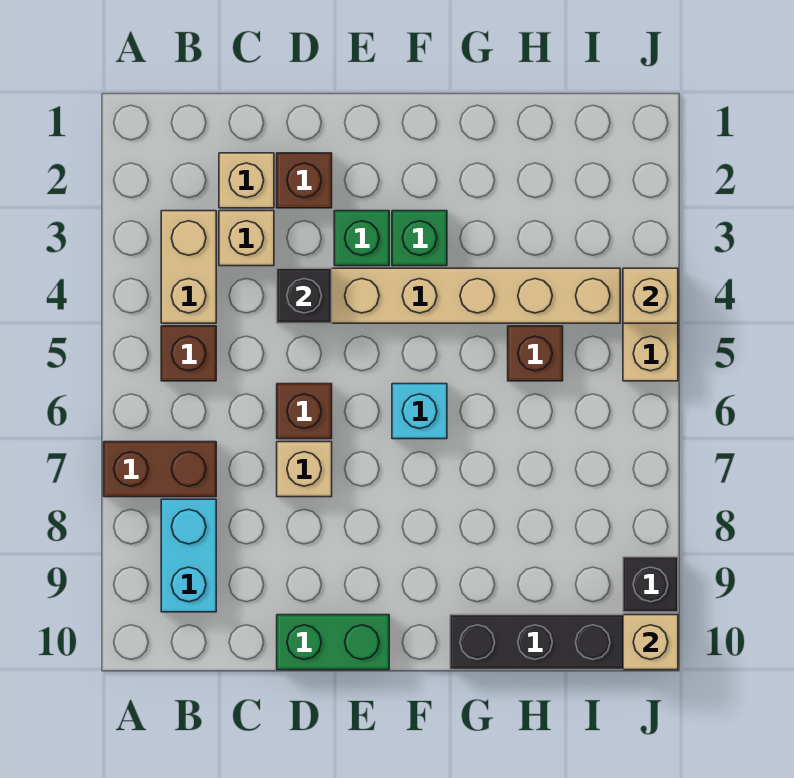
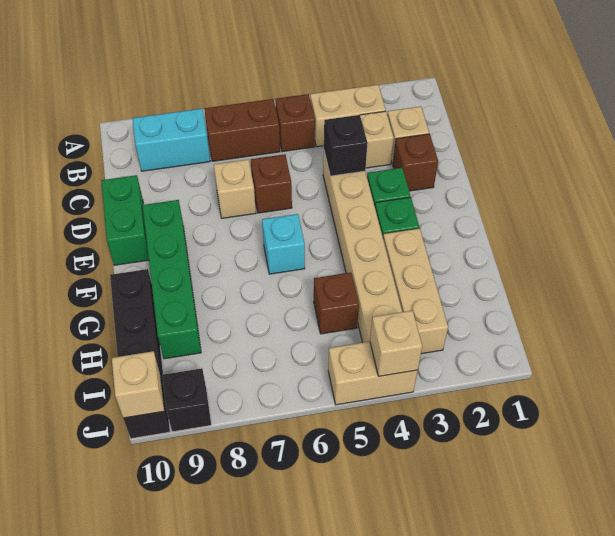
brown 1x2 brick [104,442,216,497] -> brown 1x2 brick turned to [204,99,280,161]
none -> green 1x4 brick [143,200,201,359]
none -> tan 1x3 brick [383,228,448,354]

